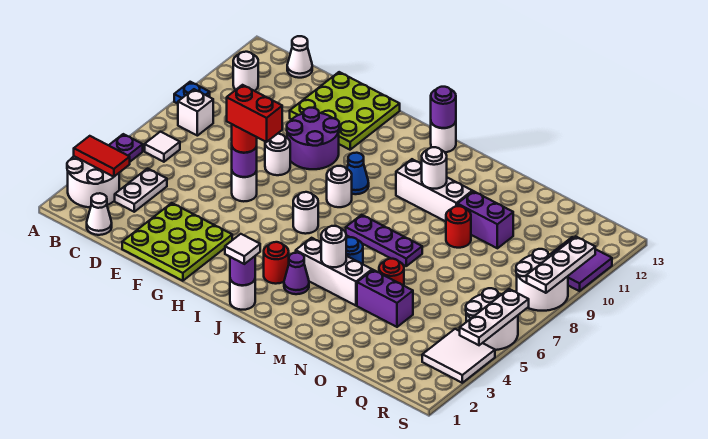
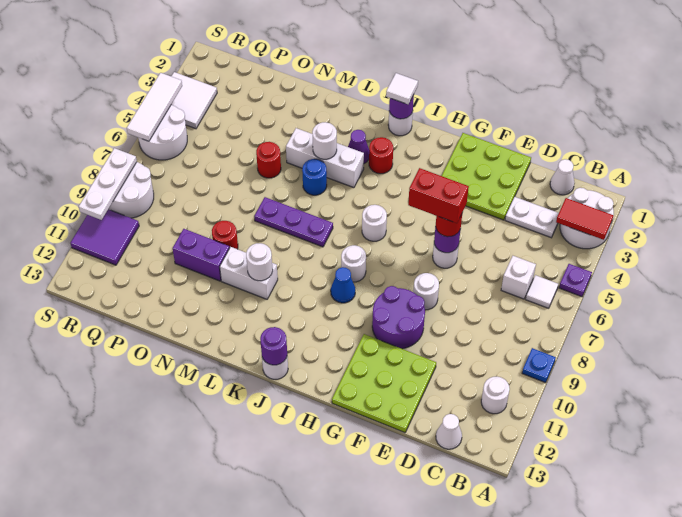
white 1x1 brick [178,89,213,136] -> white 1x1 brick moved to [501,256,536,299]
white 1x2 plate [115,169,167,212] -> white 1x2 plate turned to [505,197,559,238]
white 1x3 brick [396,159,472,221] -> white 1x2 brick [220,247,278,299]
purple 1x2 brick [357,270,413,327] -> none
white 1x3 plate [460,289,529,345] -> white 1x3 tile [127,73,182,141]

